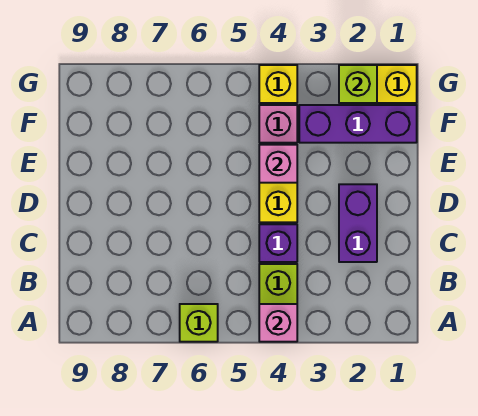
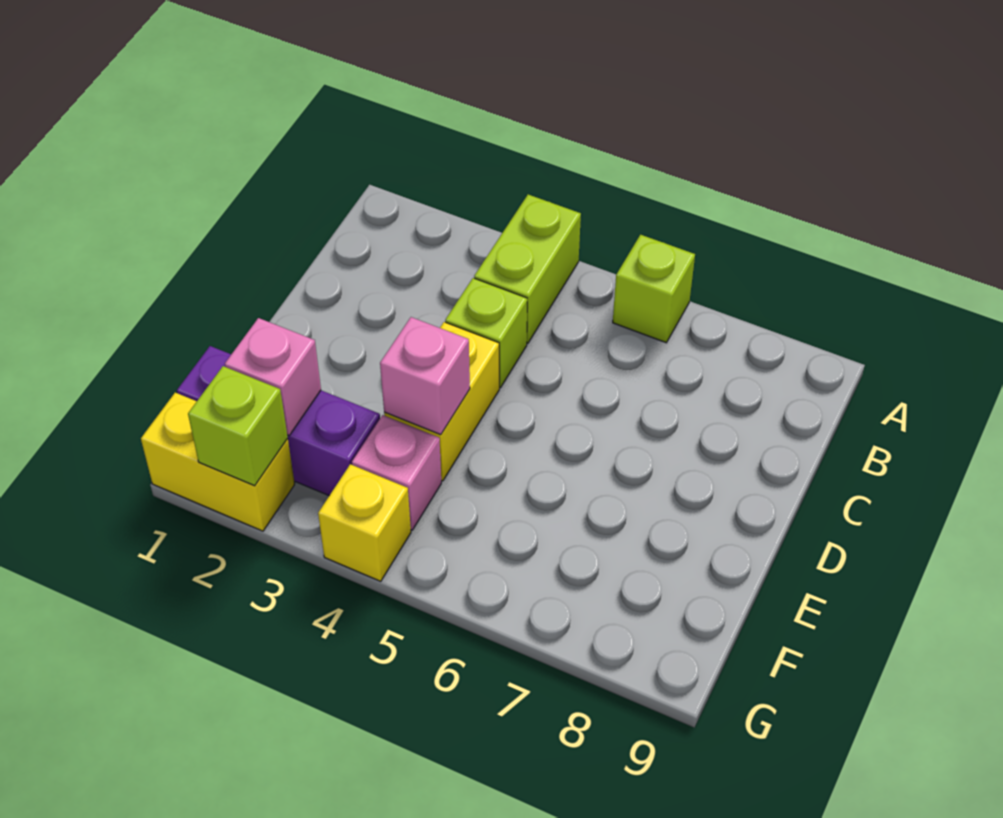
pink 1x1 brick [259,304,297,342] -> pink 1x1 brick moved to [225,318,321,435]
purple 1x2 brick [339,184,377,262] -> none
purple 1x1 brick [259,224,297,262] -> lime 1x1 brick [445,278,527,388]

